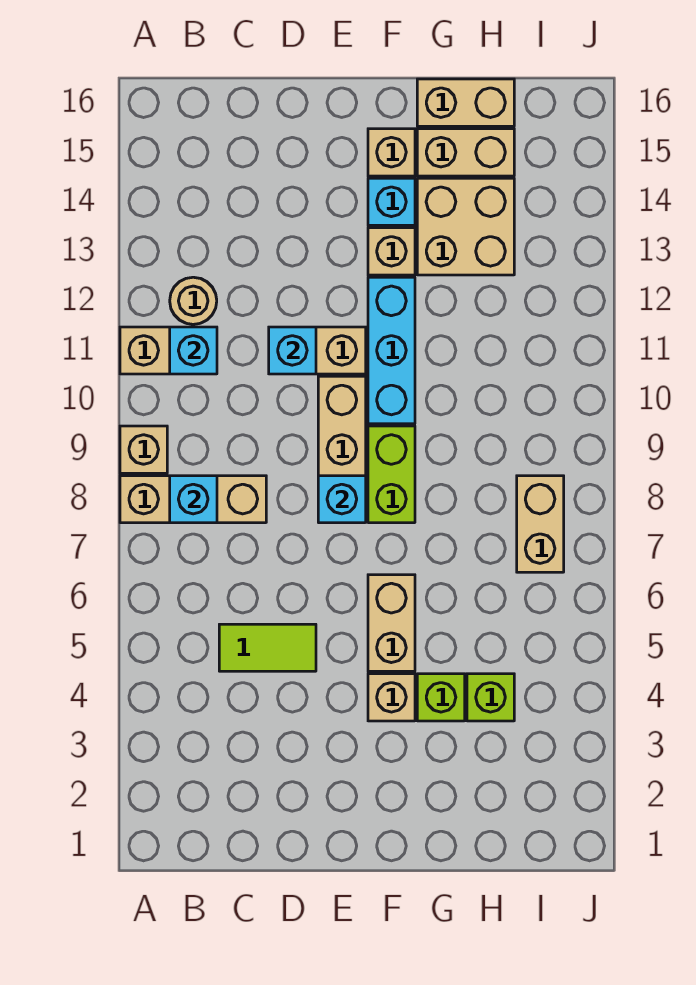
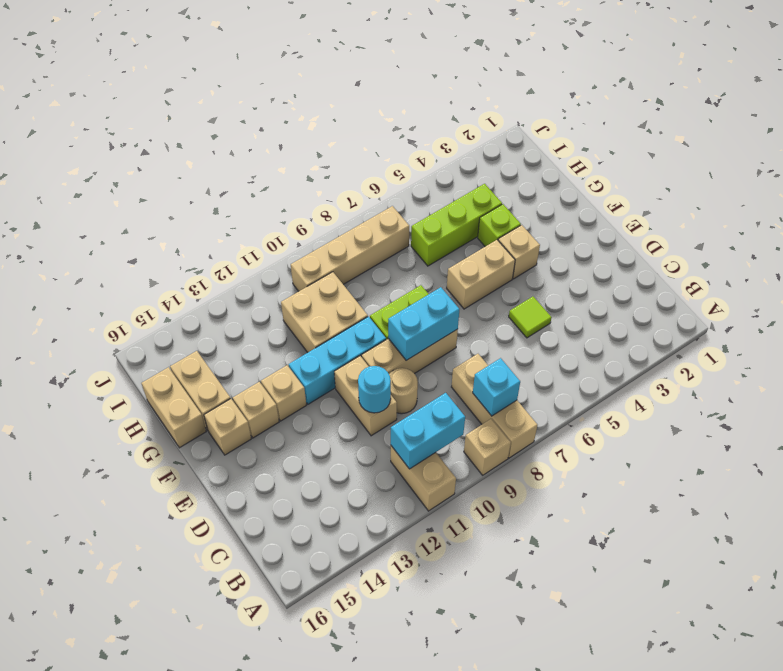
cyan 1x1 brick [170,327,217,374] -> cyan 1x2 brick [391,393,465,469]
tan 1x1 round brick [170,277,217,324] -> tan 1x1 round brick moved to [389,368,418,414]
lime 1x2 tile [219,624,316,671] -> lime 1x1 tile [509,297,552,338]
cyan 1x1 brick [269,327,316,374] -> cyan 1x1 round brick [358,366,391,413]
cyan 1x1 brick [318,476,366,523] -> cyan 1x2 brick [388,287,459,360]
cyan 1x1 brick [368,178,415,225] -> tan 1x1 brick [233,382,279,438]
tan 2x2 brick [417,178,514,275] -> tan 2x2 brick moved to [281,272,368,352]
lime 1x1 brick [467,674,514,721] -> lime 1x3 brick [411,184,502,266]
tan 1x2 brick [517,476,564,572] -> tan 1x4 brick [291,206,409,291]

